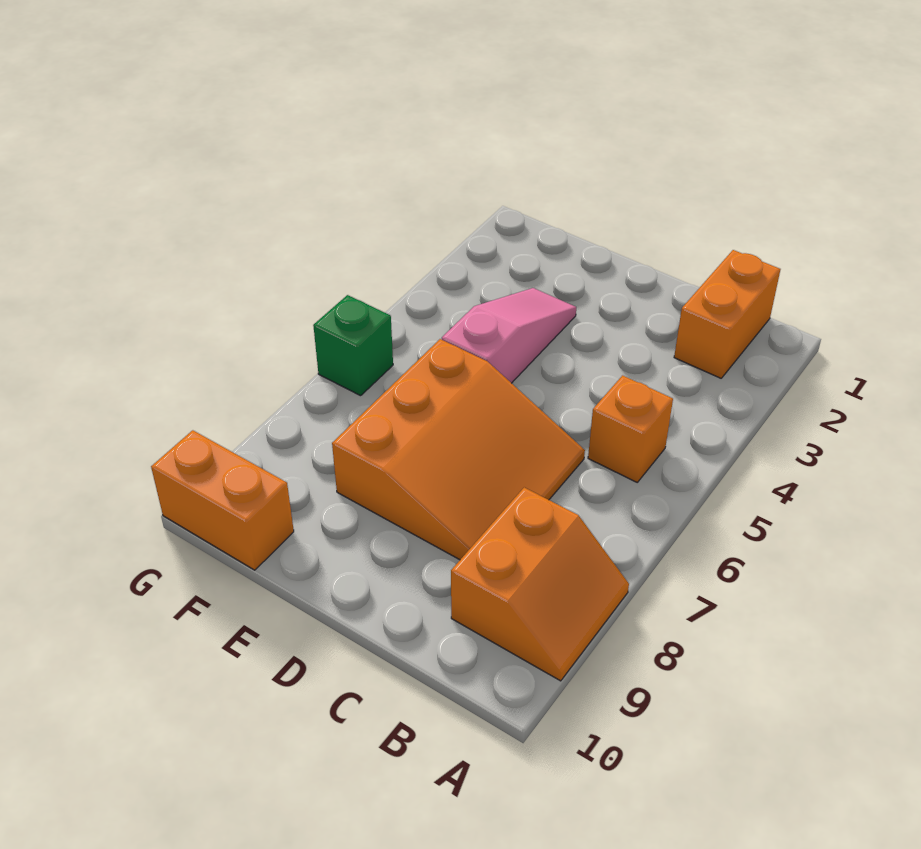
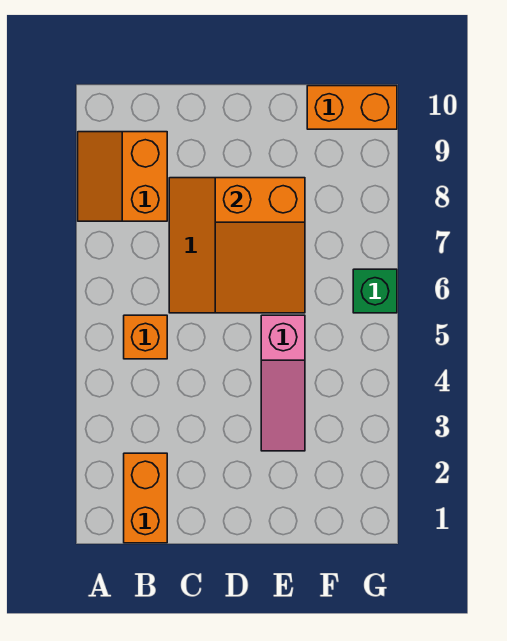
none -> orange 2x3 slope [215,178,305,313]

